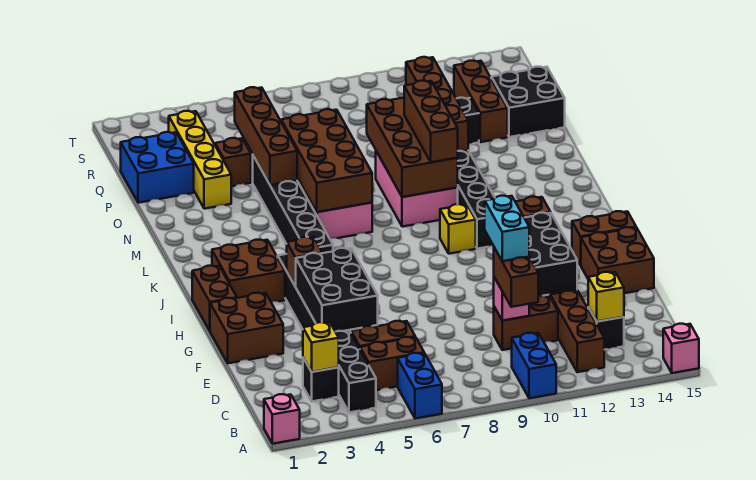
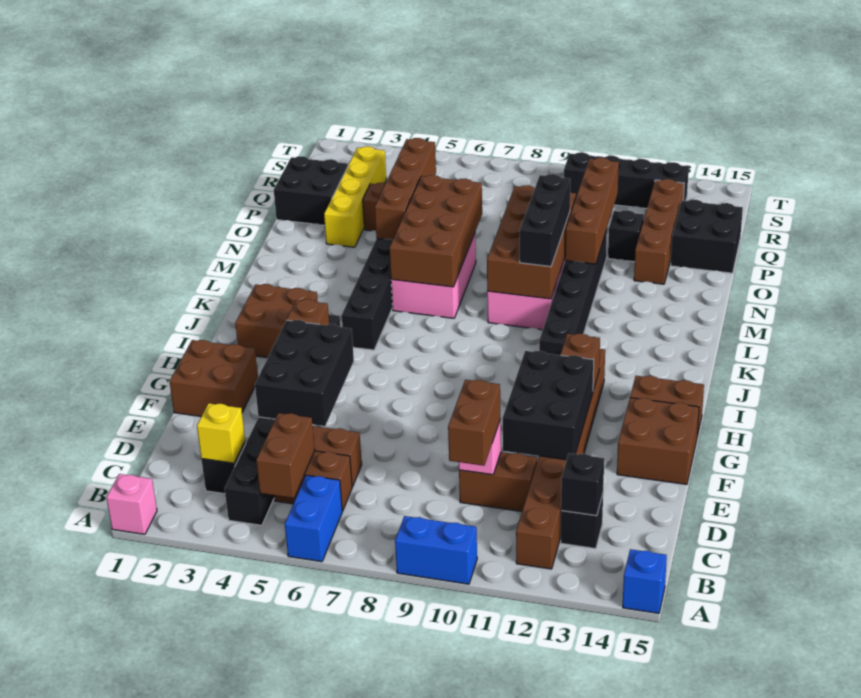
blue 1x2 brick [512,333,556,398] -> blue 1x2 brick turned to [395,516,477,584]
pink 1x1 brick [663,324,699,373] -> blue 1x1 brick [623,549,667,613]
yellow 1x1 brick [588,272,624,321] -> black 1x1 brick [561,453,604,516]
cyan 1x2 brick [485,196,529,261] -> none
brown 1x2 brick [192,266,237,331] -> brown 1x2 brick moved to [256,413,315,498]
yellow 1x1 brick [440,204,476,254] -> none
brown 1x3 brick [404,81,458,162] -> black 1x3 brick [520,174,570,267]
blue 2x2 brick [121,132,194,203] -> black 2x2 brick [274,156,348,225]
brown 1x3 brick [454,61,508,142] -> brown 1x4 brick [634,179,684,284]
none -> black 1x4 brick [564,152,689,209]

